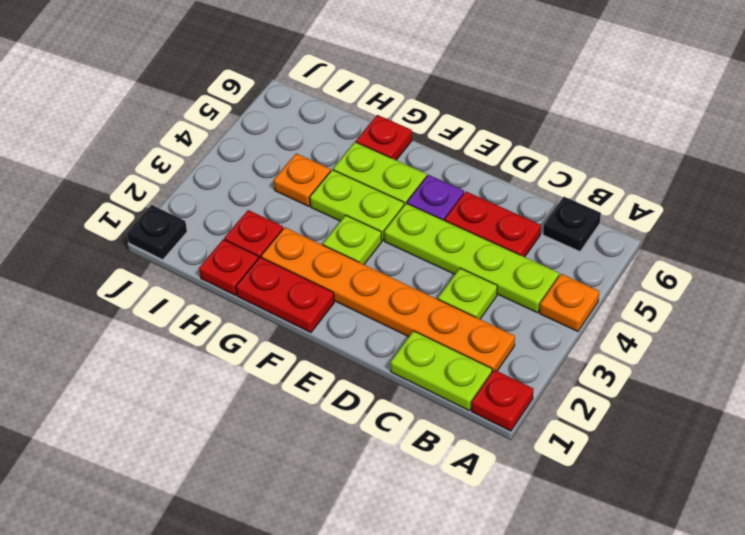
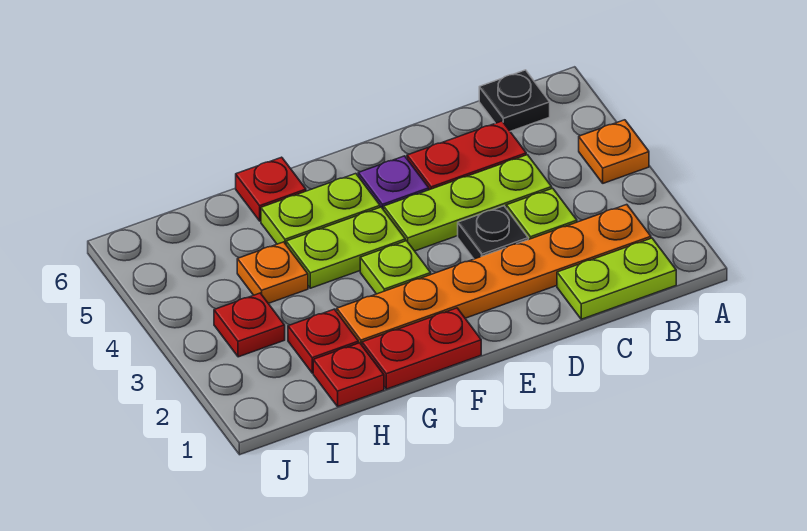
red 1x1 plate [472,370,534,431] -> red 1x1 plate moved to [214,293,285,357]
lime 1x4 plate [384,203,559,313] -> lime 1x3 plate [384,155,552,251]
black 1x1 plate [127,205,187,260] -> black 1x1 plate moved to [458,206,528,259]

